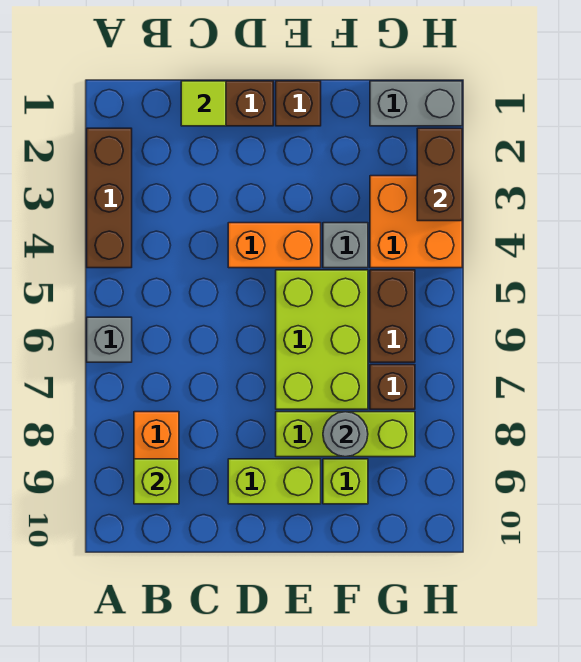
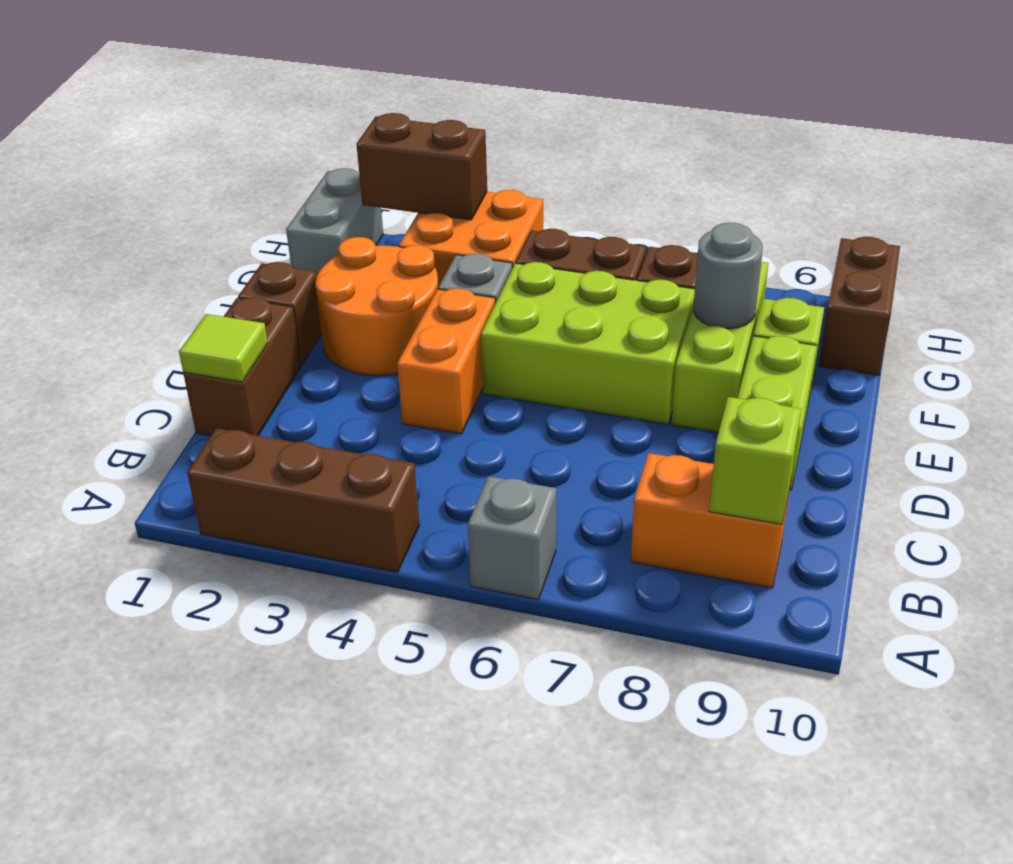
none -> orange 2x2 round brick [316,237,438,376]
none -> brown 1x2 brick [819,237,900,375]

